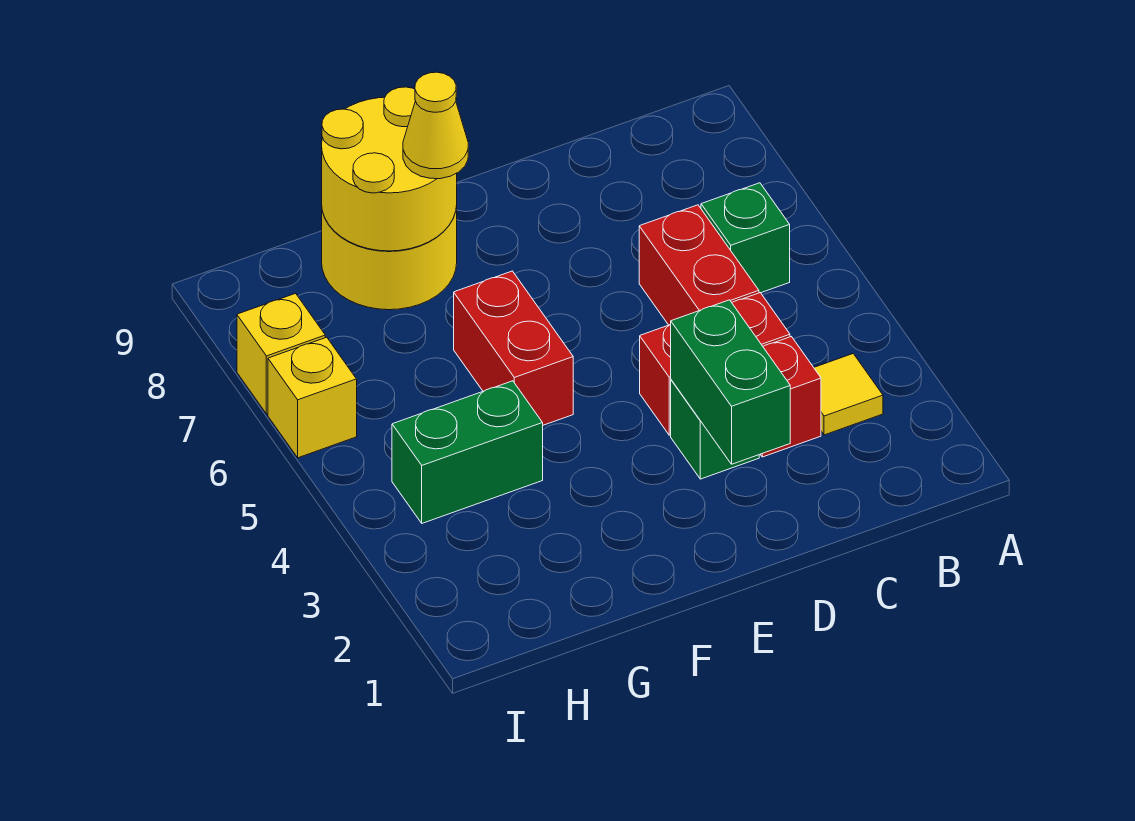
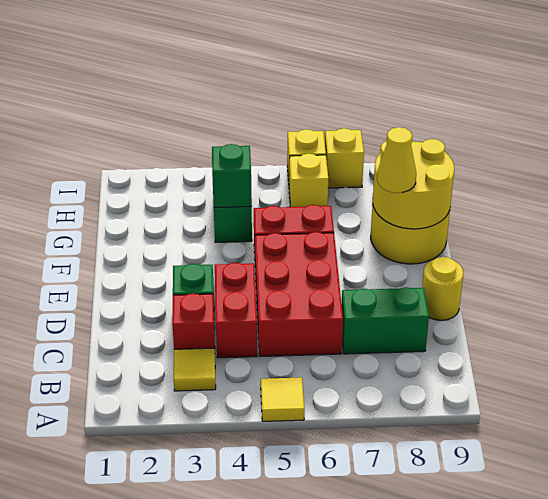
none -> yellow 1x1 tile [261,377,304,421]
green 1x1 brick [701,183,790,293] -> green 1x1 brick moved to [212,144,252,208]
red 1x2 brick [639,205,759,325] -> red 2x3 brick [255,232,343,356]
green 1x2 brick [671,300,790,464] -> green 1x2 brick moved to [341,287,429,354]
none -> yellow 1x1 round brick [422,257,463,320]
none -> yellow 1x1 brick [289,154,328,207]

